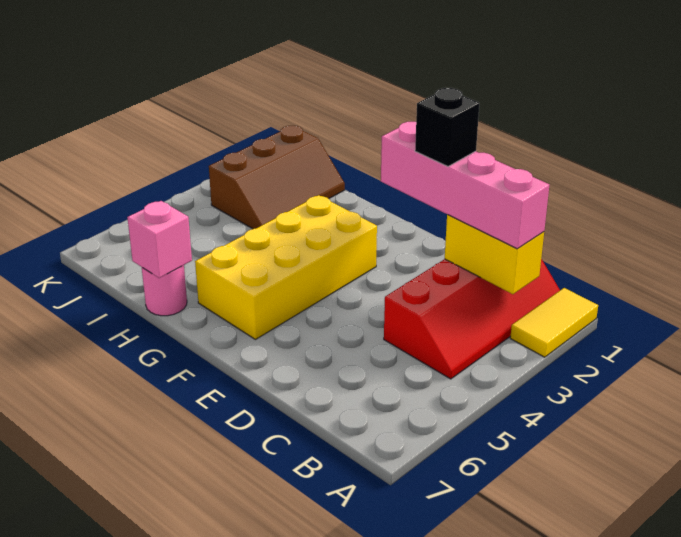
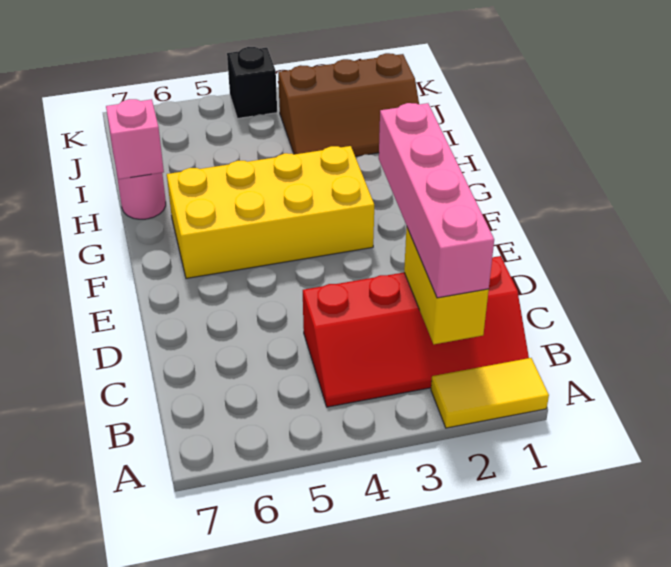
black 1x1 brick [415,88,479,167] -> black 1x1 brick moved to [227,47,277,119]

